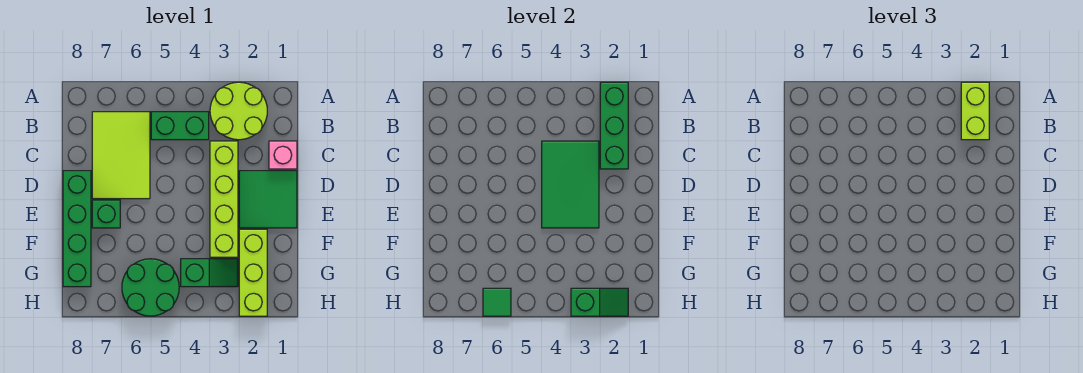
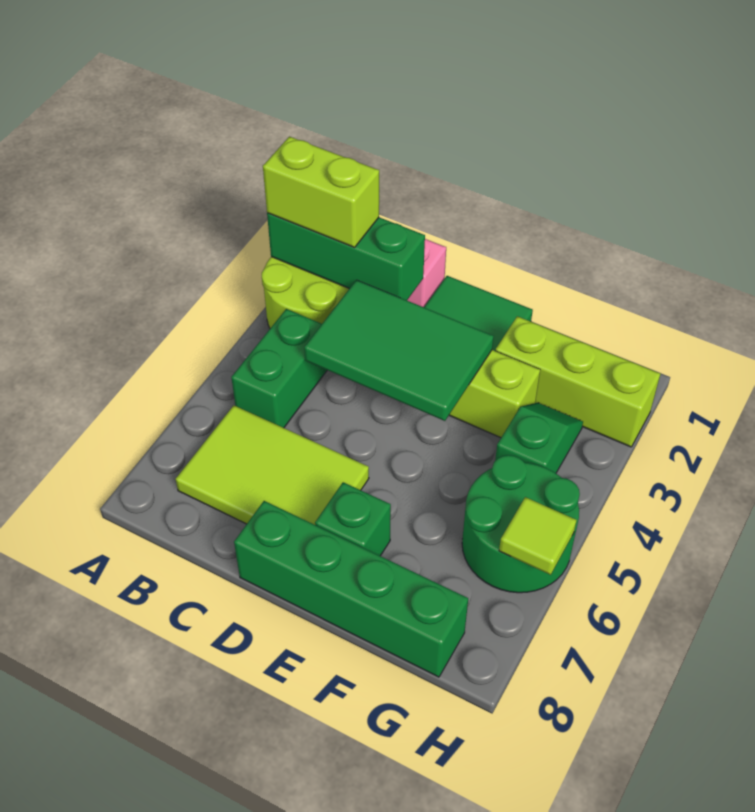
green 1x2 slope [571,288,628,316] -> none
green 1x1 tile [483,288,511,316] -> lime 1x1 tile [499,497,577,575]

